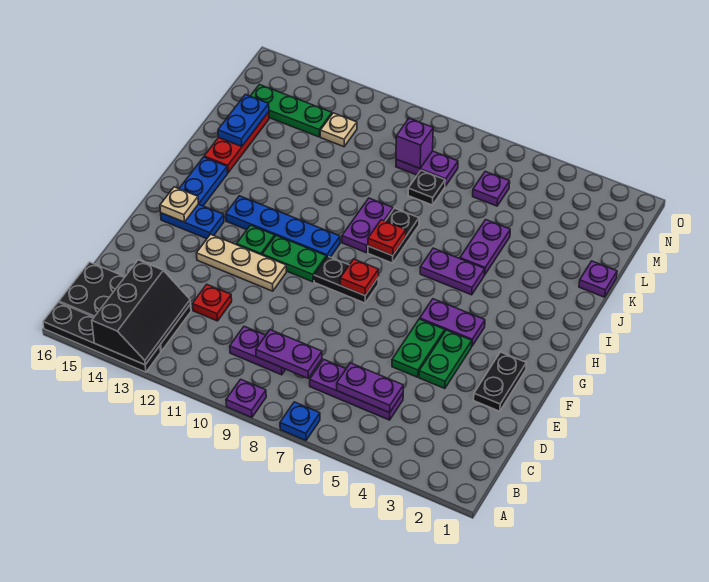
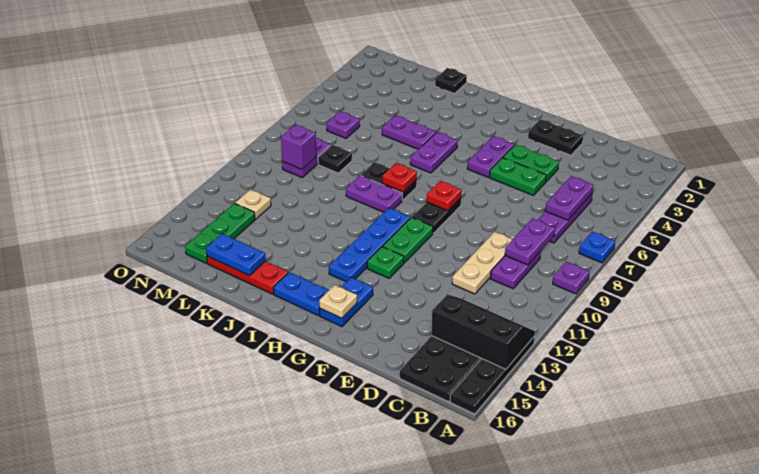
red 1x1 plate [192,285,232,321] -> none
tan 1x3 plate [197,234,286,291] -> tan 1x3 plate moved to [452,232,513,294]
purple 1x1 plate [579,261,617,297] -> black 1x1 plate [435,68,467,94]

